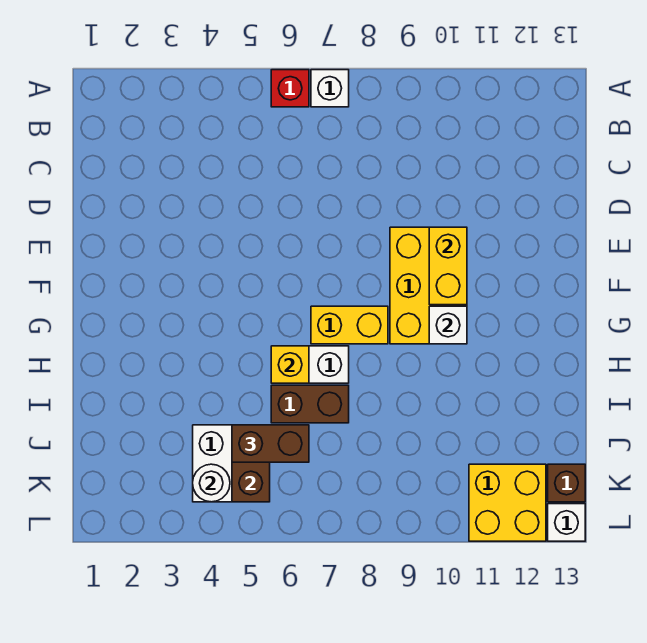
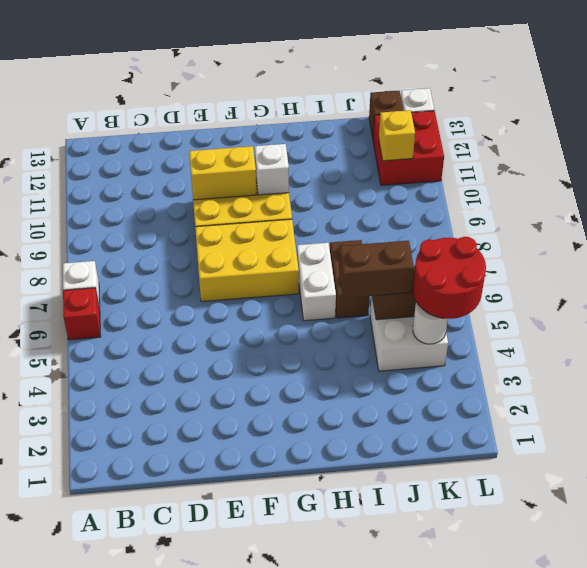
yellow 1x2 brick [311,306,388,344] -> yellow 2x3 brick [195,219,299,302]
yellow 1x1 brick [271,346,309,383] -> yellow 1x1 brick moved to [379,110,415,161]
brown 1x2 brick [232,425,309,462] -> brown 1x2 brick turned to [339,241,414,298]
none -> red 2x2 round brick [413,237,486,319]
yellow 2x2 brick [469,464,546,541] -> red 2x2 brick [373,111,444,185]

